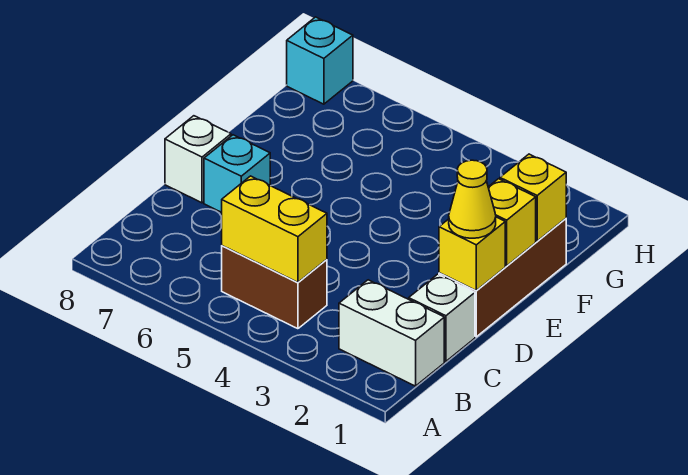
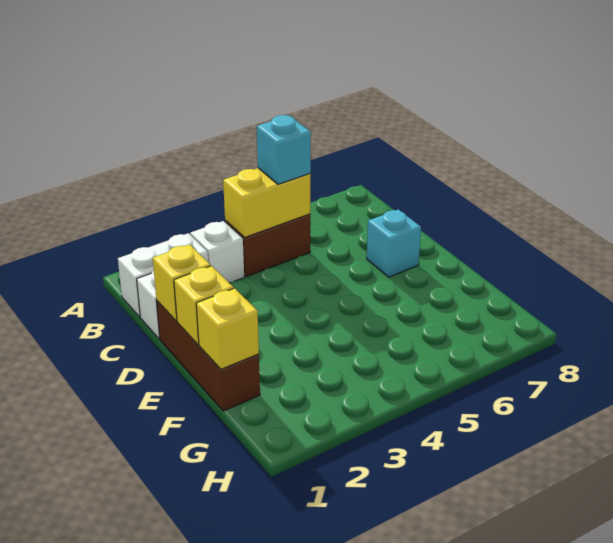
yellow 1x1 cone [449,160,496,238] -> none
white 1x1 brick [165,116,231,203] -> white 1x1 brick moved to [190,221,244,283]
cyan 1x1 brick [287,17,353,104] -> cyan 1x1 brick moved to [257,115,311,185]

